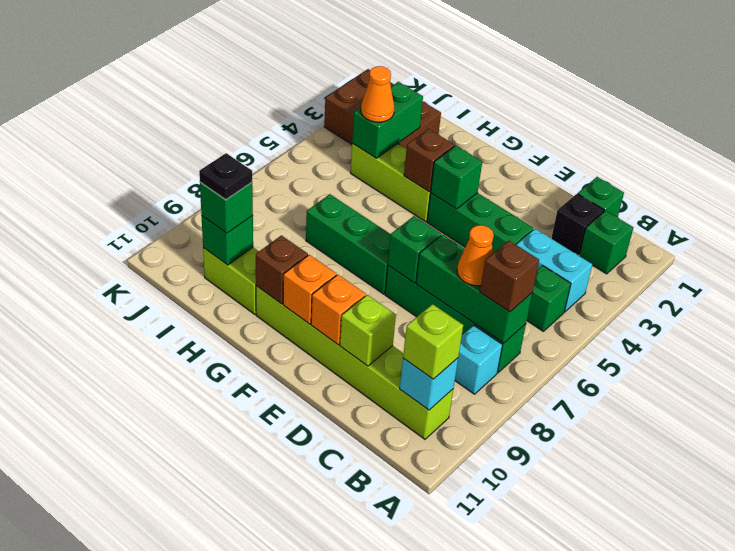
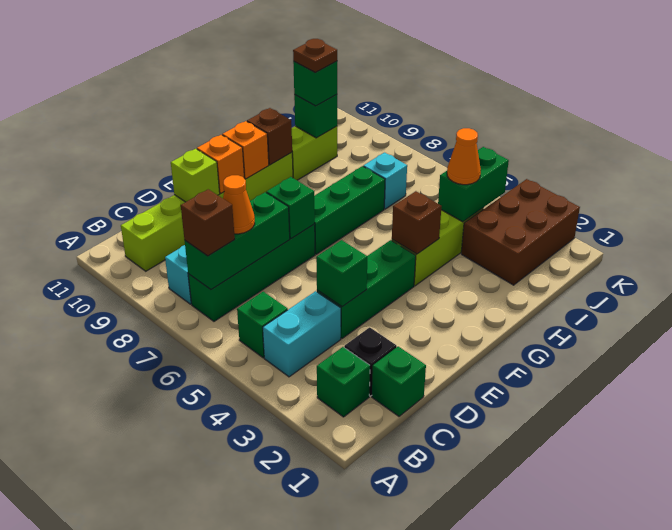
cyan 1x1 brick [400,358,458,410] -> cyan 1x1 brick moved to [363,152,407,209]
lime 1x1 brick [403,304,463,379] -> none
green 1x1 brick [431,146,482,209] -> green 1x1 brick moved to [316,240,367,307]
green 1x2 brick [352,82,423,158] -> green 1x2 brick turned to [438,147,509,222]
black 1x1 plate [199,153,252,200] -> brown 1x1 plate [293,39,337,73]

